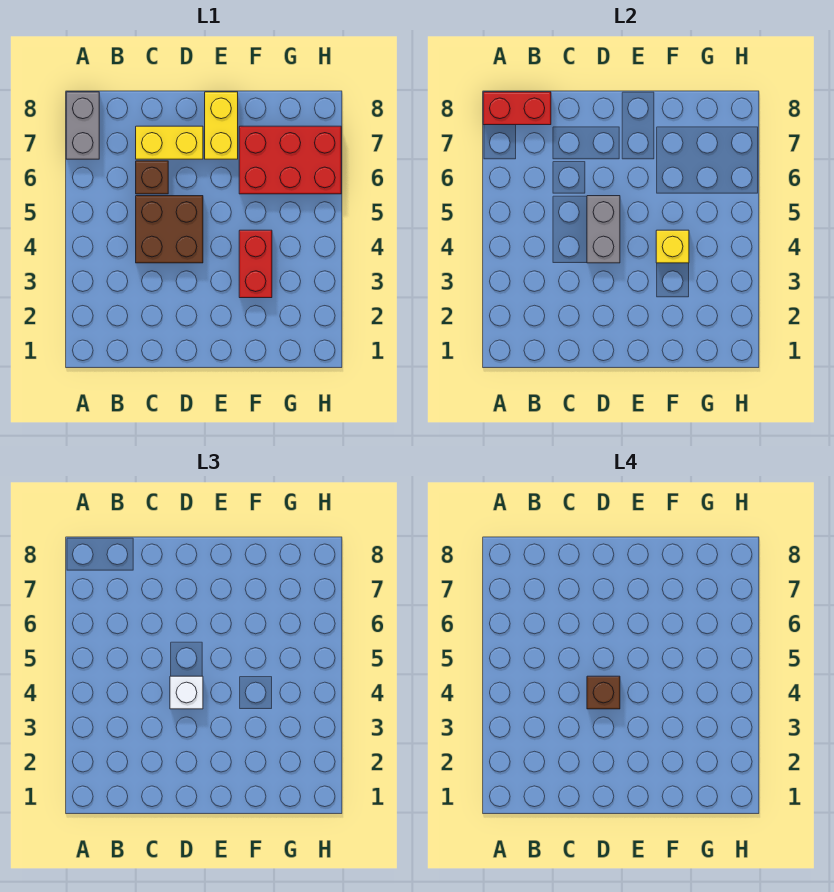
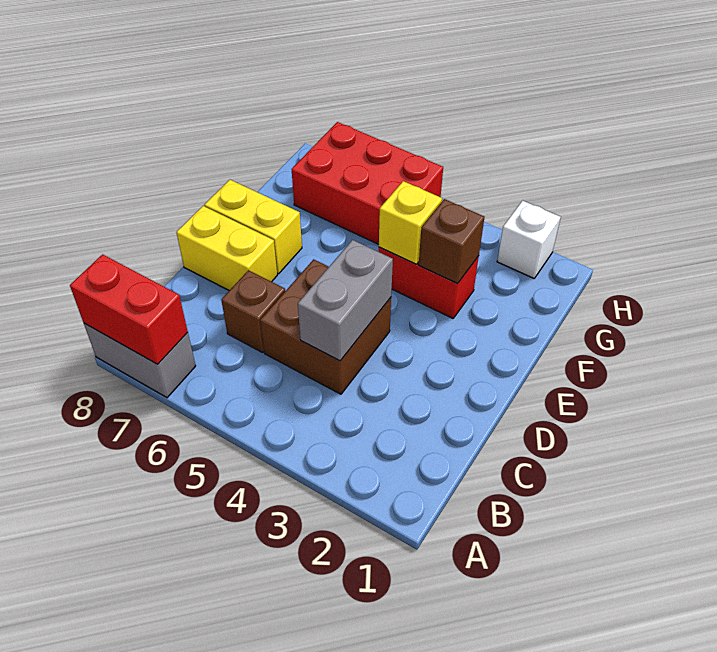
red 1x2 brick [483,92,551,125] -> red 1x2 brick turned to [70,254,188,364]
yellow 1x2 brick [136,126,203,159] -> yellow 1x2 brick turned to [176,206,277,291]
grey 1x2 brick [587,196,620,263] -> grey 1x2 brick turned to [298,240,393,361]
white 1x1 brick [170,676,203,709] -> white 1x1 brick moved to [497,201,561,278]
brown 1x1 brick [587,676,620,709] -> brown 1x1 brick moved to [419,199,484,284]
red 2x3 brick [239,126,341,194] -> red 2x3 brick turned to [292,122,443,244]

